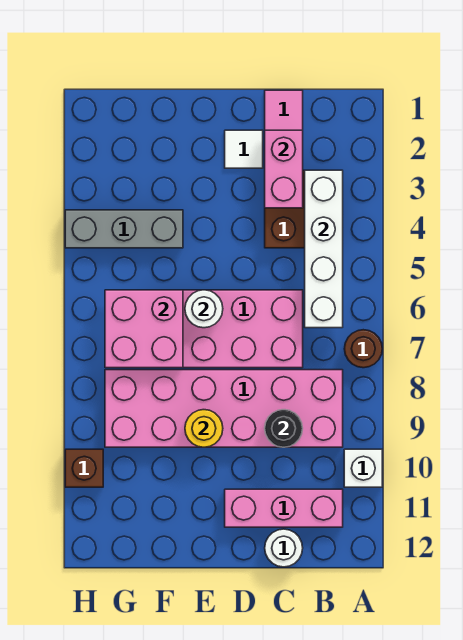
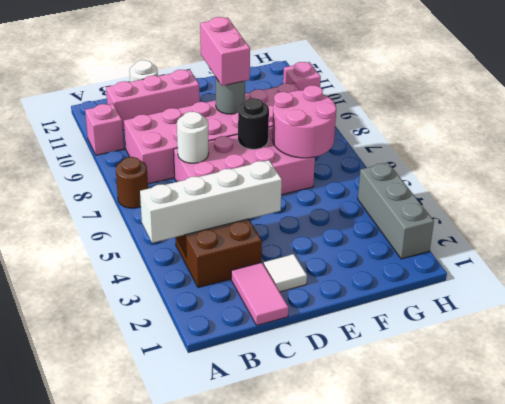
white 1x1 brick [344,449,382,487] -> pink 1x1 brick [85,104,124,155]
white 1x4 brick [305,170,343,328] -> white 1x4 brick turned to [140,160,282,243]
pink 1x2 brick [265,130,303,208] -> pink 1x2 brick moved to [200,17,250,86]
black 1x1 round brick [265,410,303,447] -> black 1x1 round brick moved to [238,98,269,149]
white 1x1 round brick [185,290,223,328] -> white 1x1 round brick moved to [177,112,209,163]
yellow 1x1 round brick [185,410,223,447] -> grey 1x1 round brick [216,78,245,114]
grey 1x3 brick [65,210,183,248] -> grey 1x3 brick turned to [358,163,434,259]
pink 2x2 brick [105,290,183,368] -> pink 2x2 round brick [272,85,336,158]
brown 1x1 brick [65,449,103,487] -> pink 1x1 brick [283,62,321,90]

